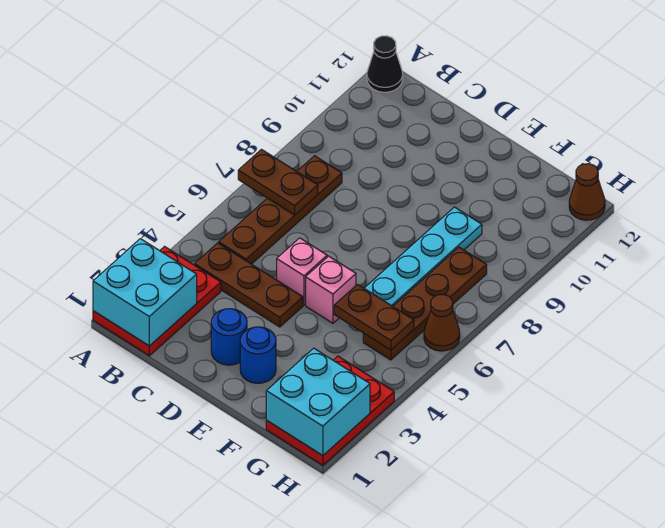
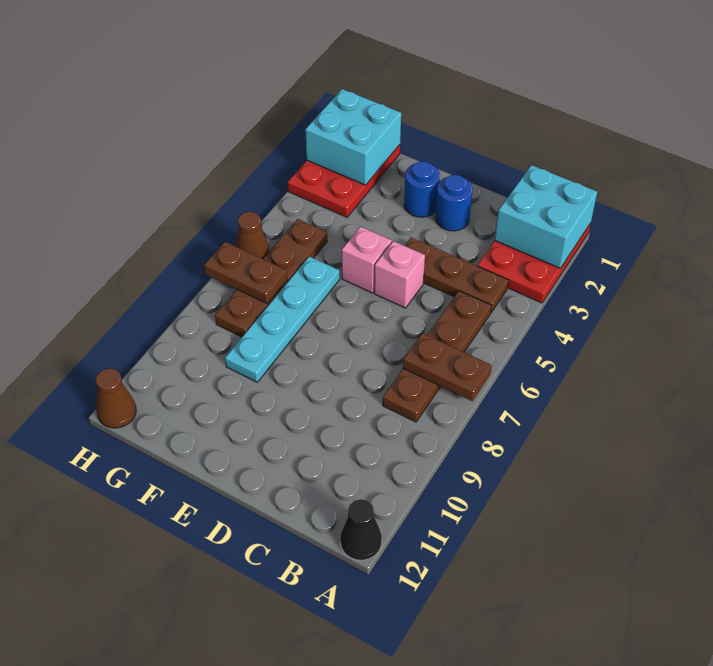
brown 1x2 plate [334,284,414,350] -> brown 1x2 plate moved to [204,242,287,303]

